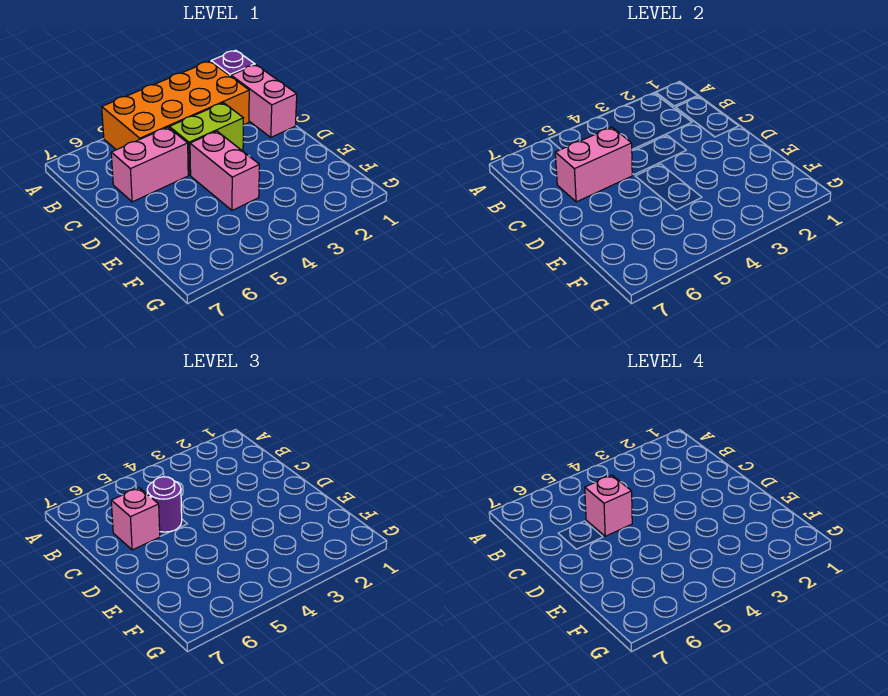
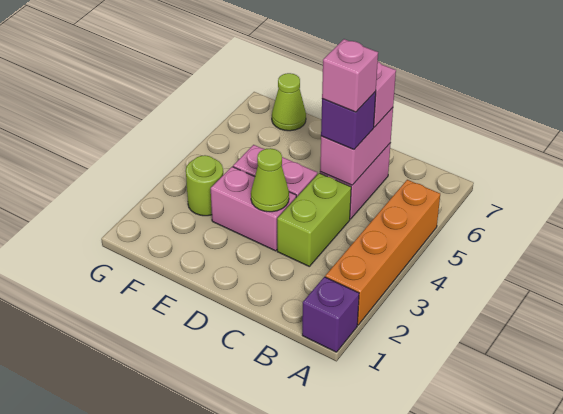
orange 2x4 brick [102,61,249,150] -> orange 1x4 brick [325,180,440,325]
pink 1x2 brick [231,65,297,137] -> pink 1x2 brick moved to [211,167,296,251]
purple 1x1 round brick [147,477,182,532] -> purple 1x1 brick [321,92,376,149]
none -> lime 1x1 cone [251,148,289,212]
none -> lime 1x1 round brick [186,155,223,216]
none -> lime 1x1 cone [272,73,306,131]

